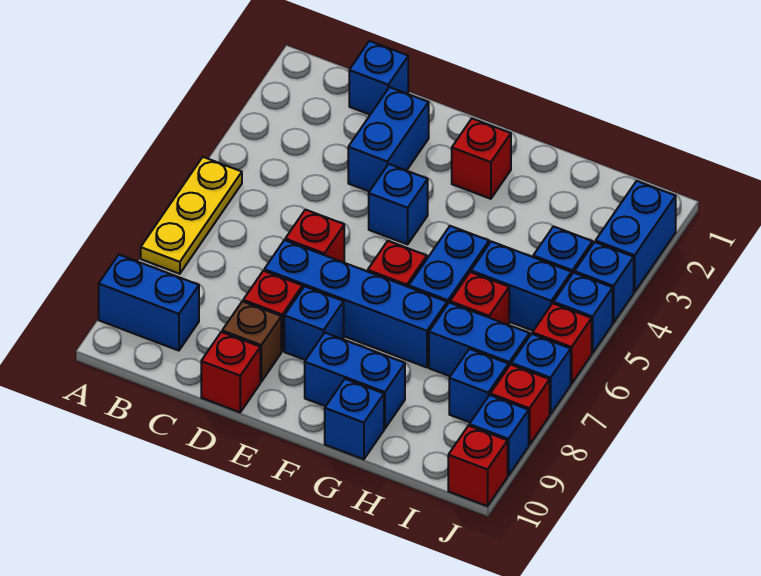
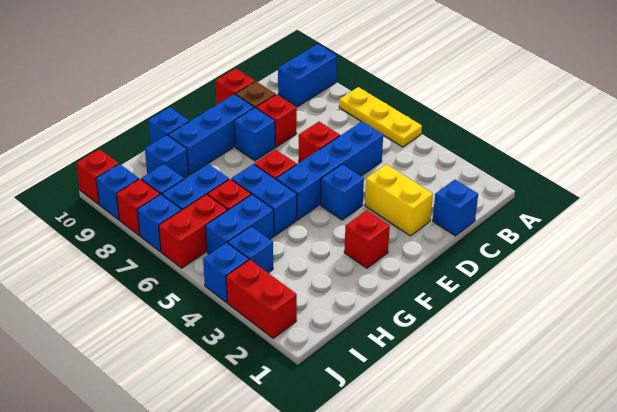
blue 1x2 brick [348,87,429,191] -> yellow 1x2 brick [365,164,433,236]
blue 1x4 brick [264,240,447,367] -> blue 1x4 brick moved to [276,122,383,220]
blue 1x2 brick [305,333,405,429] -> blue 1x3 brick [168,94,254,175]
blue 1x2 brick [596,181,676,292] -> red 1x2 brick [226,260,297,338]
blue 1x1 brick [553,273,613,353] -> blue 1x1 brick moved to [145,135,189,179]
red 1x1 brick [532,303,592,384] -> red 1x2 brick [159,194,227,268]

